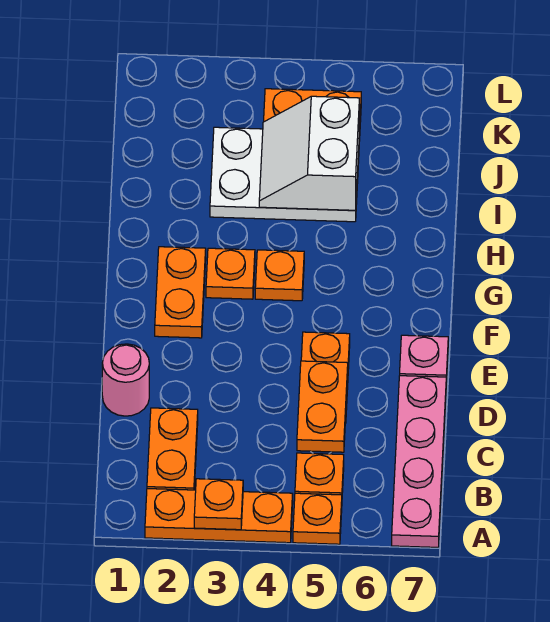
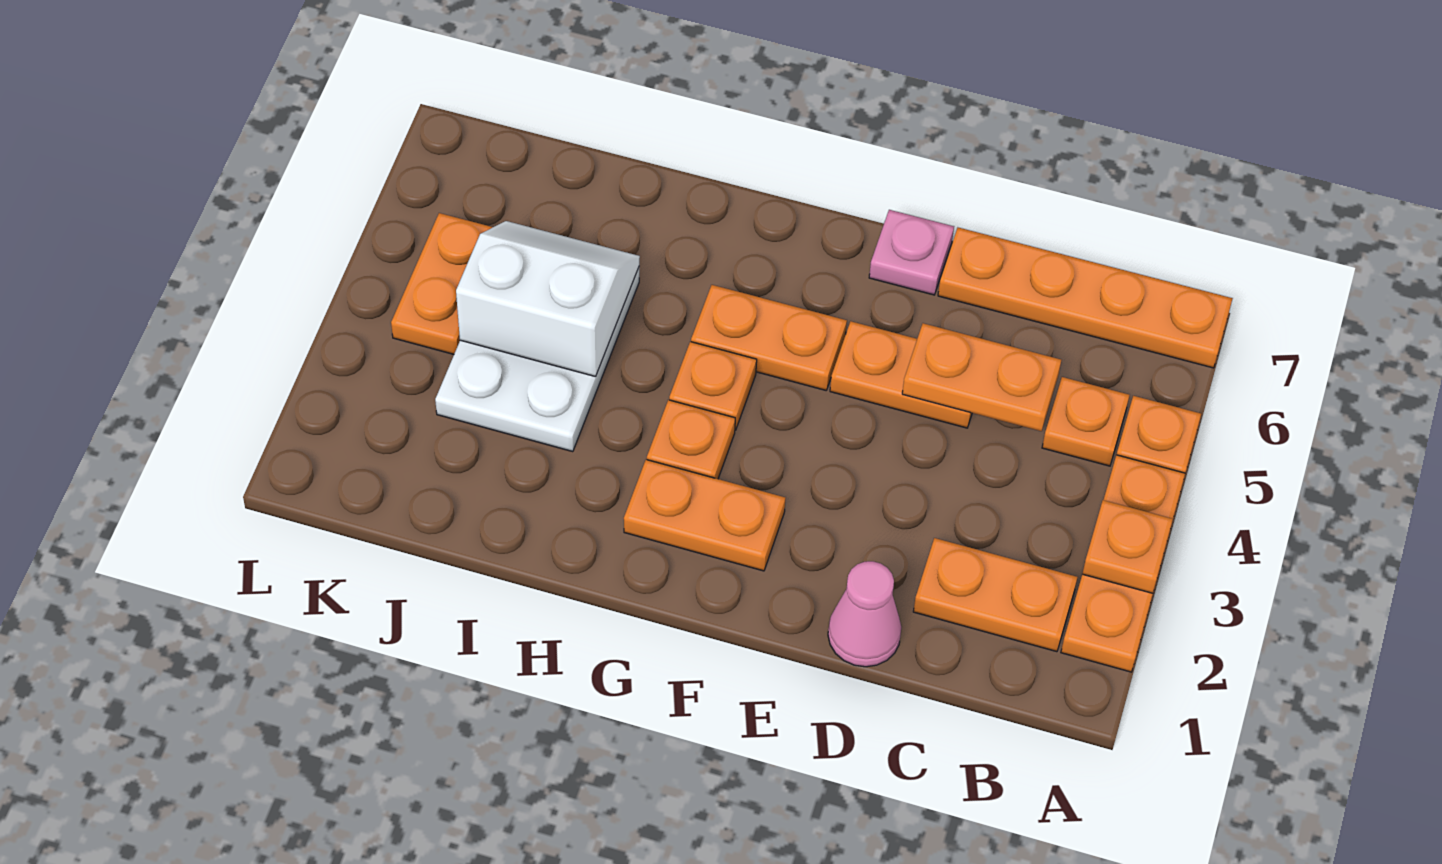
pink 1x4 plate [392,376,446,547] -> orange 1x4 plate [938,228,1233,368]
pink 1x1 round brick [102,344,149,416] -> pink 1x1 cone [828,561,901,667]
none -> orange 1x2 plate [691,285,847,390]
white 2x2 slope [259,96,359,210] -> white 2x2 slope turned to [456,221,640,377]

